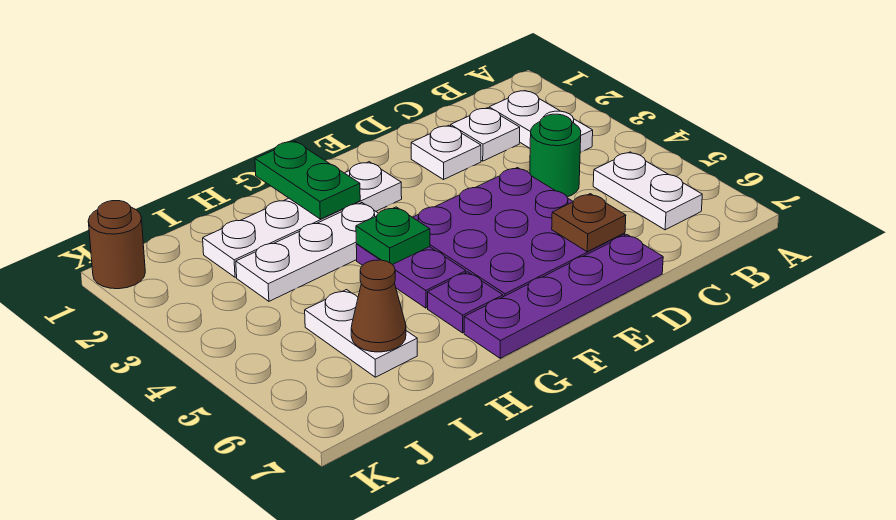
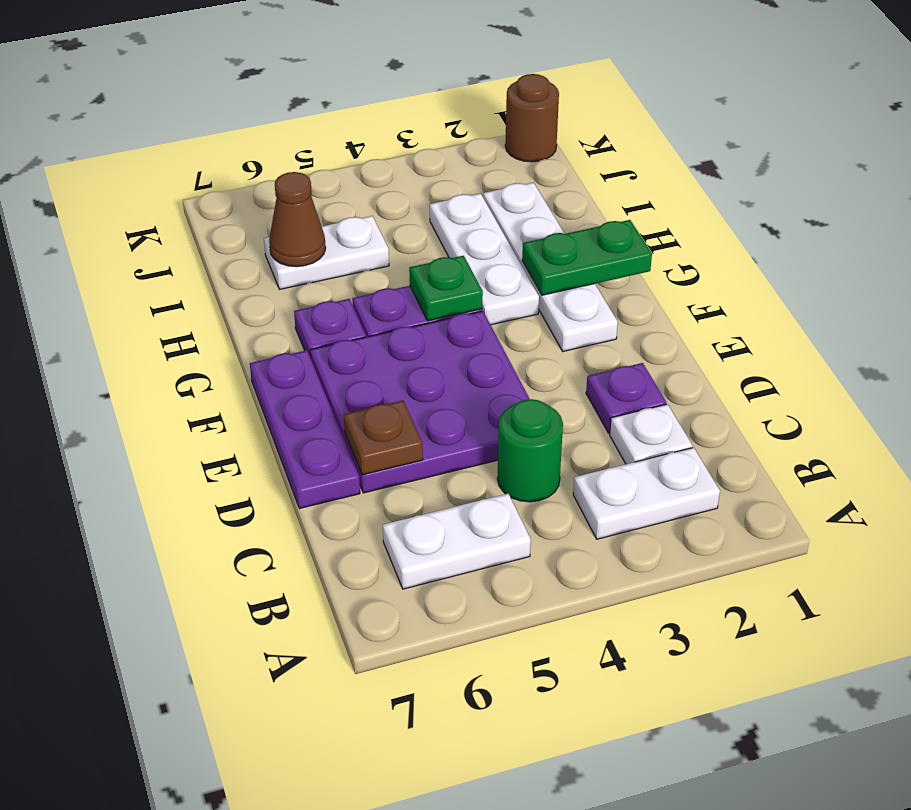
white 1x1 plate [411,125,481,180] -> purple 1x1 plate [586,363,666,433]
purple 1x4 plate [464,235,663,358] -> purple 1x3 plate [250,350,360,508]

